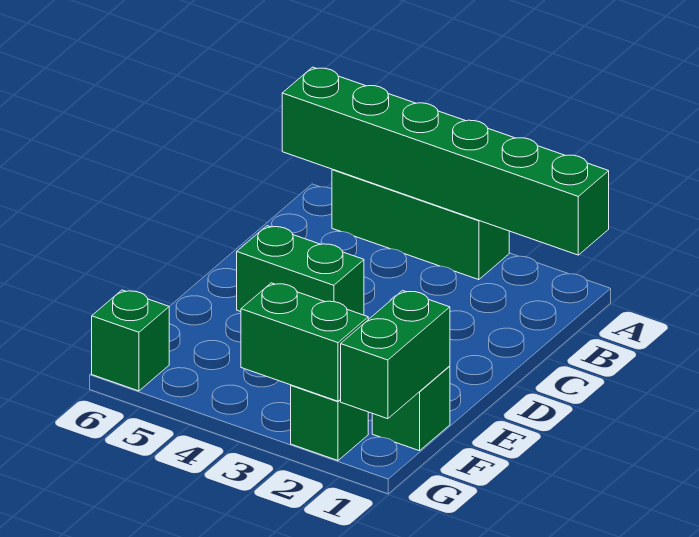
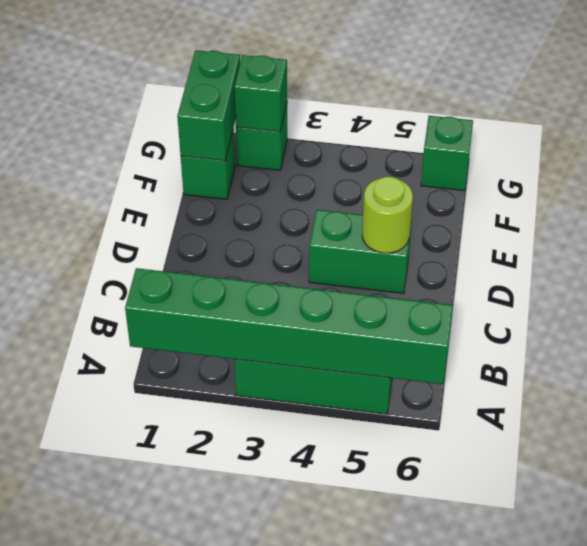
none -> lime 1x1 round brick [362,177,413,253]
green 1x2 brick [241,283,368,401] -> green 1x1 brick [234,55,287,132]

